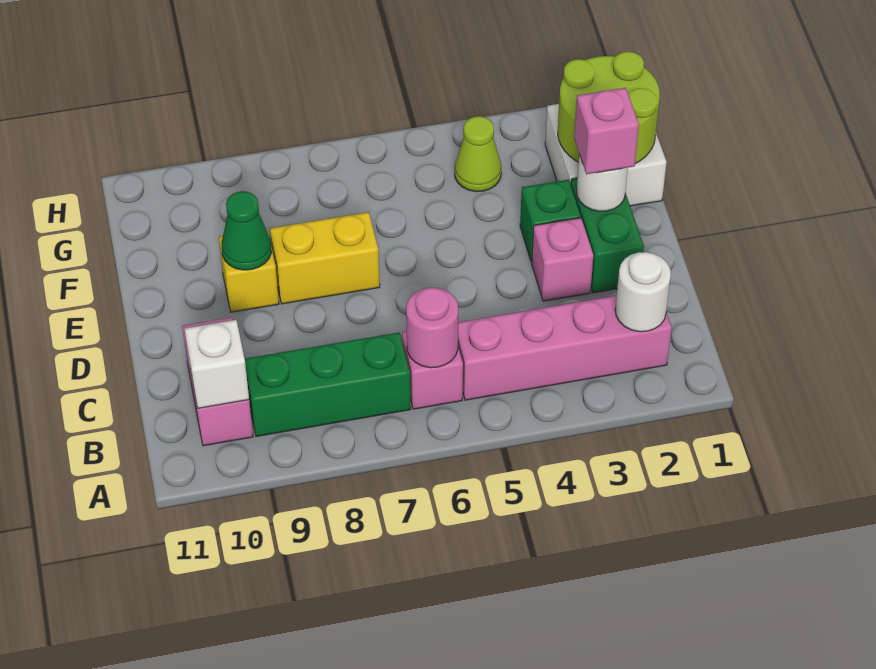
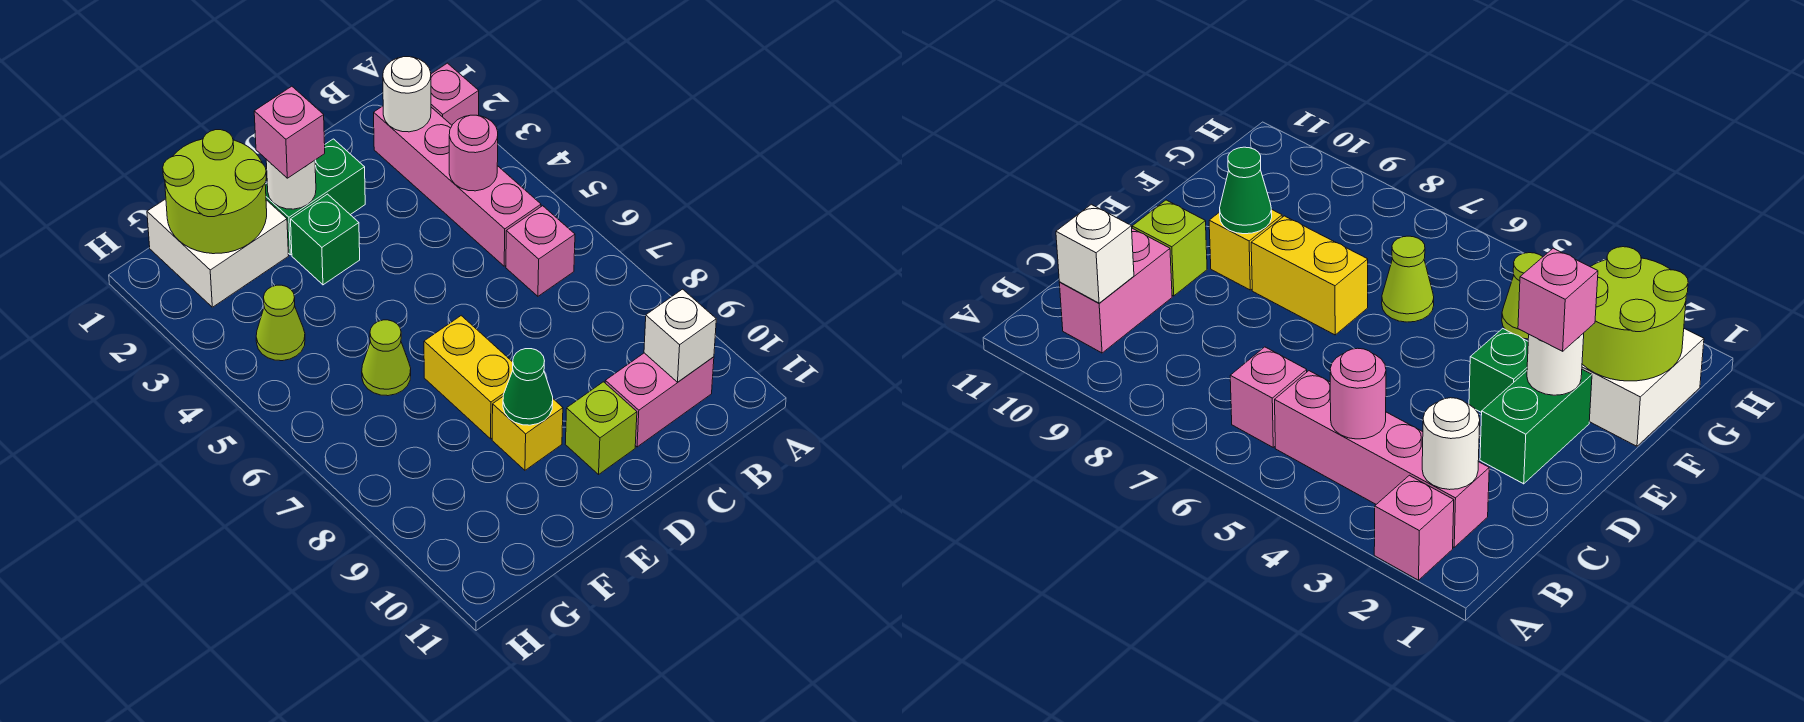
pink 1x1 round brick [406,287,458,368] -> pink 1x1 round brick moved to [449,115,498,191]
green 1x3 brick [245,332,411,437] -> none
pink 1x1 brick [532,218,593,301] -> pink 1x1 brick moved to [431,63,479,125]
none -> lime 1x1 brick [565,382,637,474]
none -> lime 1x1 cone [362,320,411,396]

